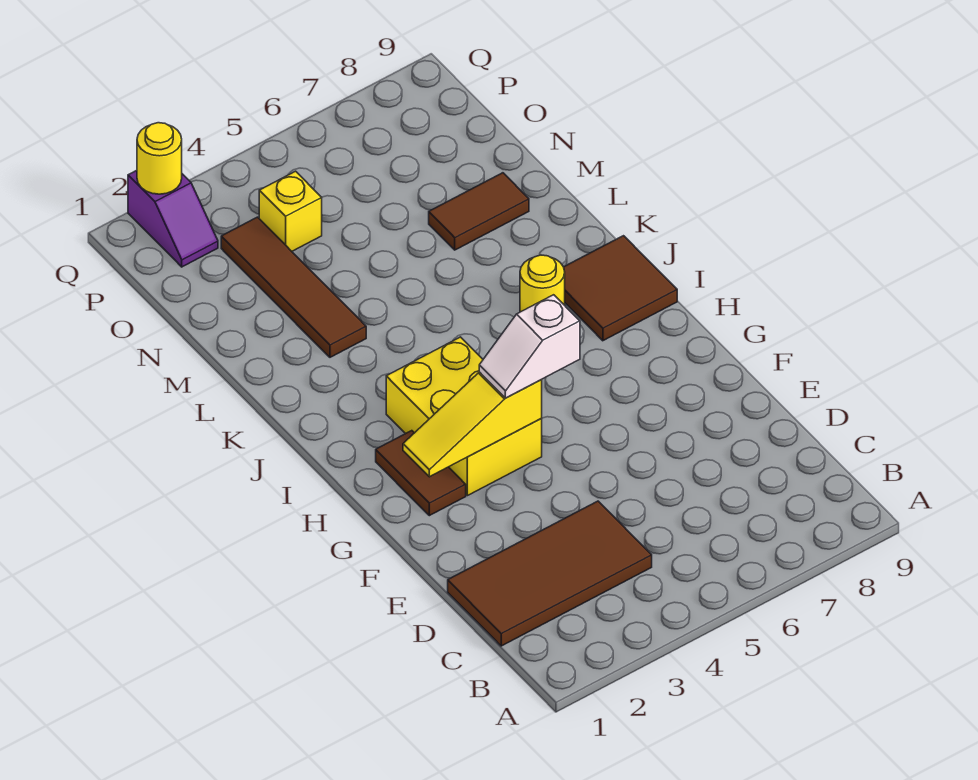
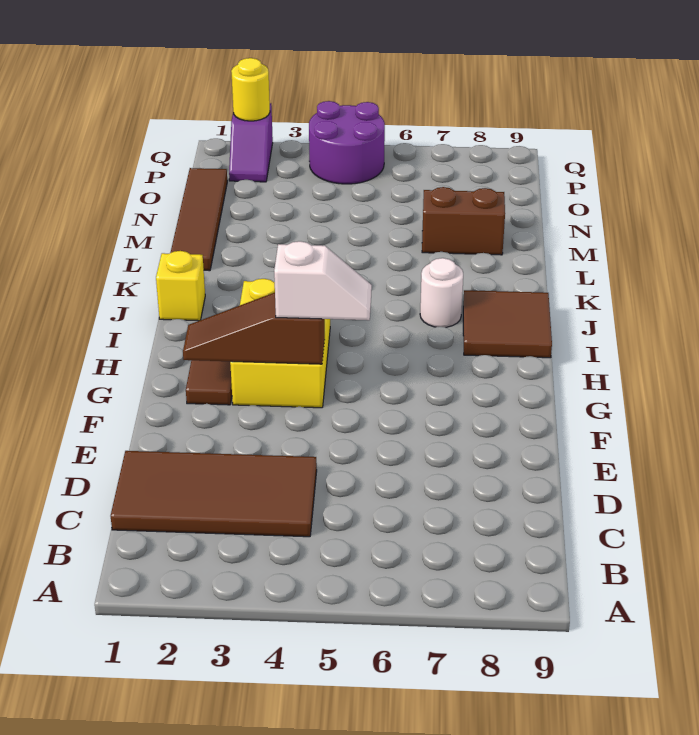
yellow 1x3 slope [403,372,542,477] -> brown 1x3 slope [183,293,325,364]
white 1x2 slope [479,295,580,398] -> white 1x2 slope turned to [274,241,372,320]
yellow 1x1 round brick [520,255,565,312] -> white 1x1 round brick [420,258,463,327]
brown 1x4 tile [221,217,366,357] -> brown 1x4 tile moved to [170,168,227,271]
brown 1x2 tile [429,173,529,250] -> brown 1x2 brick [422,187,505,255]
yellow 1x1 brick [259,171,322,251] -> yellow 1x1 brick moved to [156,251,205,321]
none -> purple 2x2 round brick [309,101,385,184]

